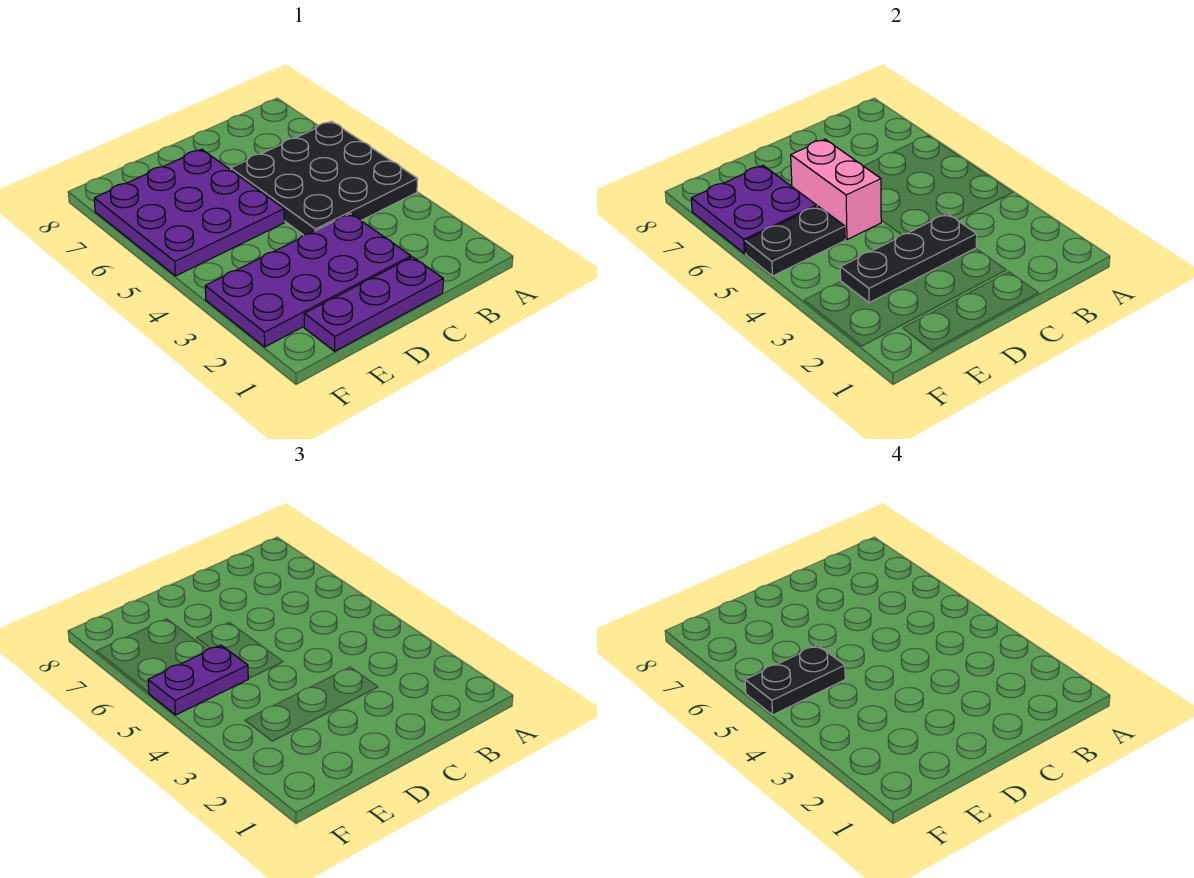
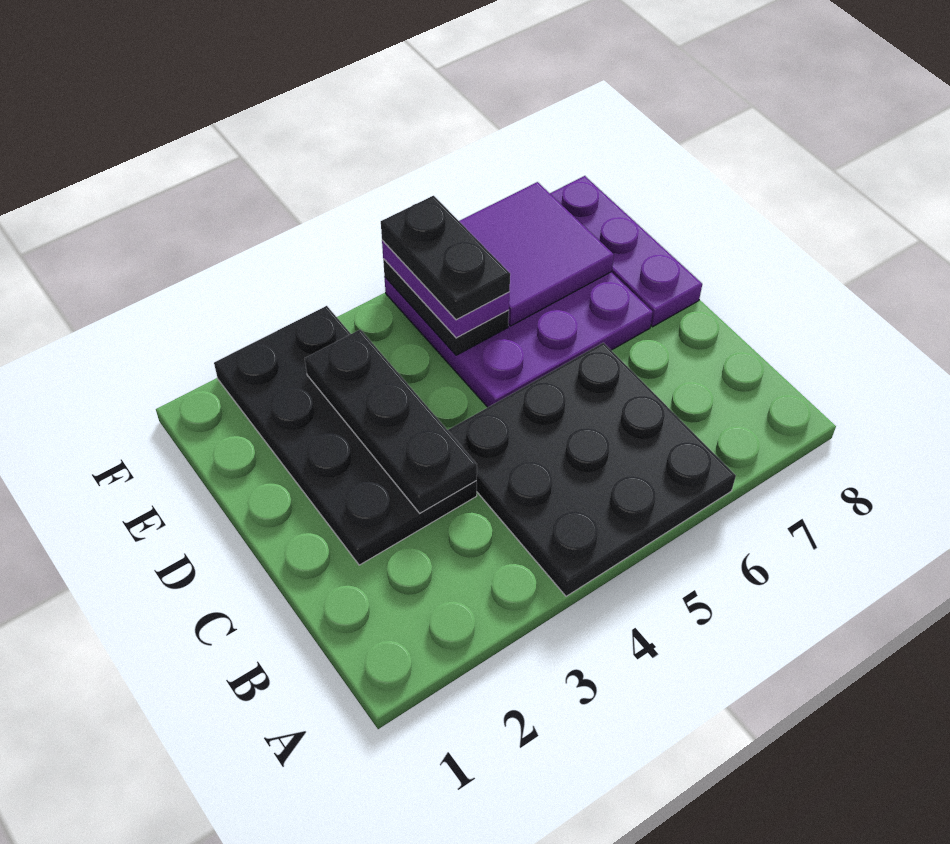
purple 1x3 plate [304,257,443,351] -> purple 1x3 plate moved to [550,176,702,327]
purple 2x4 plate [205,214,411,347] -> black 2x4 plate [214,306,477,565]
pink 1x2 brick [791,139,881,239] -> none
purple 2x2 plate [691,166,816,254] -> purple 2x2 tile [459,182,614,326]

